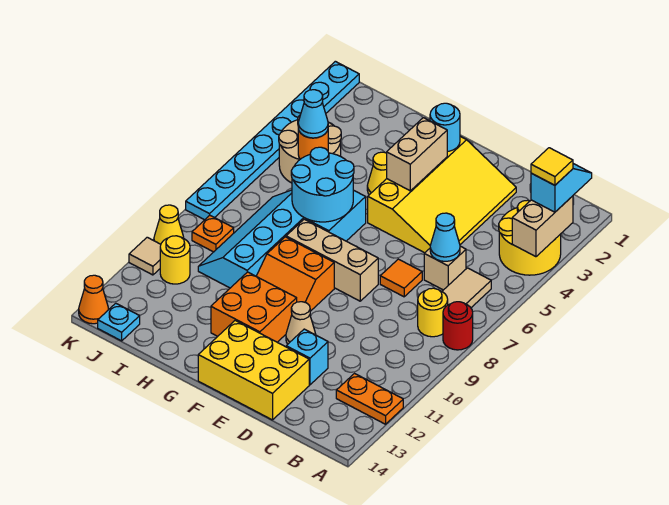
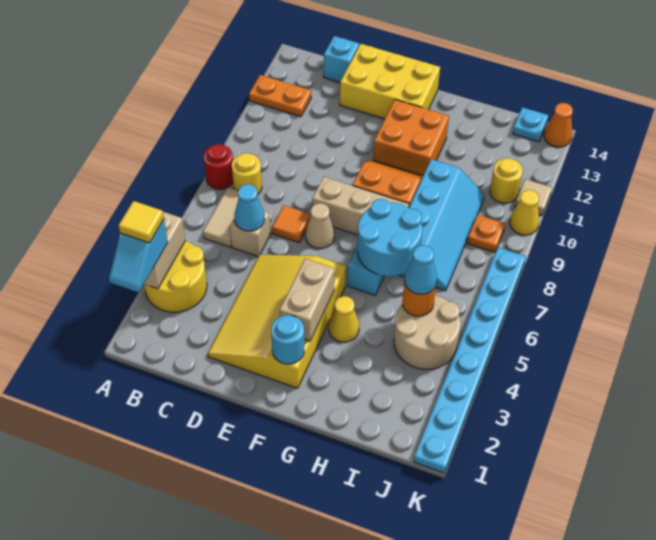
cyan 1x1 brick [286,329,328,385] -> cyan 1x1 brick moved to [324,36,359,82]
tan 1x1 cone [286,302,316,344] -> tan 1x1 cone moved to [305,203,335,249]

